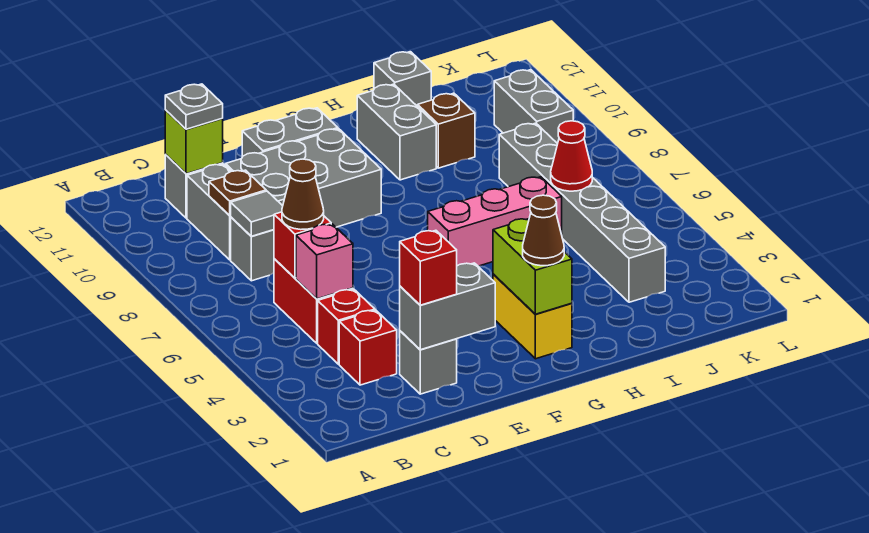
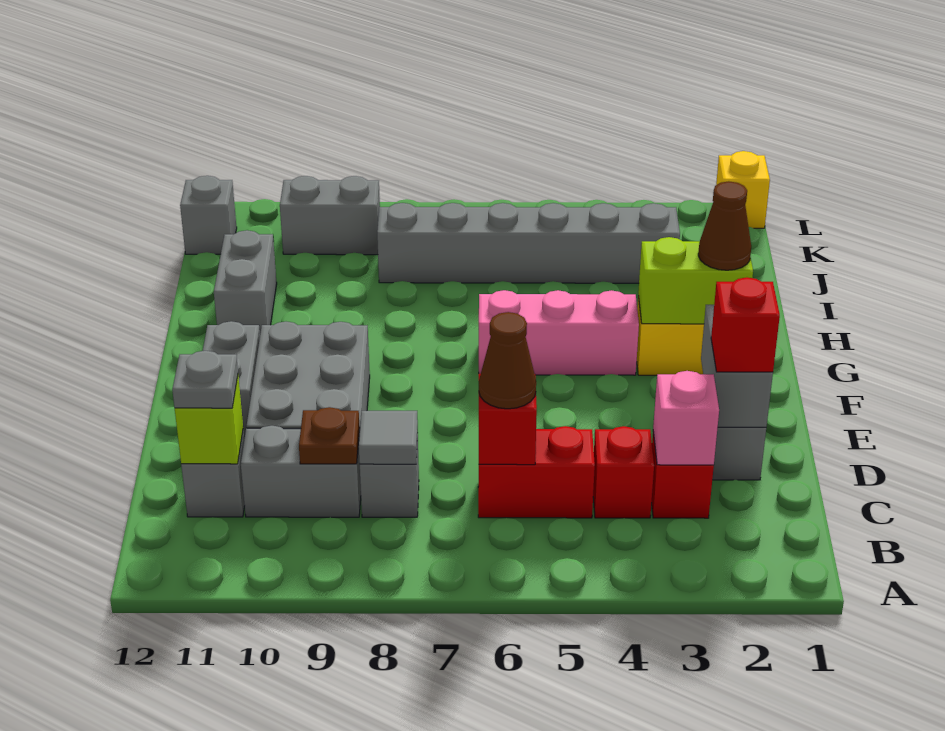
pink 1x1 brick [296,224,353,299] -> pink 1x1 brick moved to [653,371,719,465]
pink 1x3 brick [428,177,562,266] -> pink 1x3 brick turned to [479,290,639,375]
grey 1x2 brick [357,84,436,180] -> grey 1x2 brick turned to [214,230,277,333]
brown 1x1 brick [418,93,475,168] -> none
grey 1x1 brick [374,52,431,107] -> grey 1x1 brick moved to [180,176,237,254]
red 1x1 cone [551,121,592,191] -> none
none -> yellow 1x1 brick [716,151,770,228]

